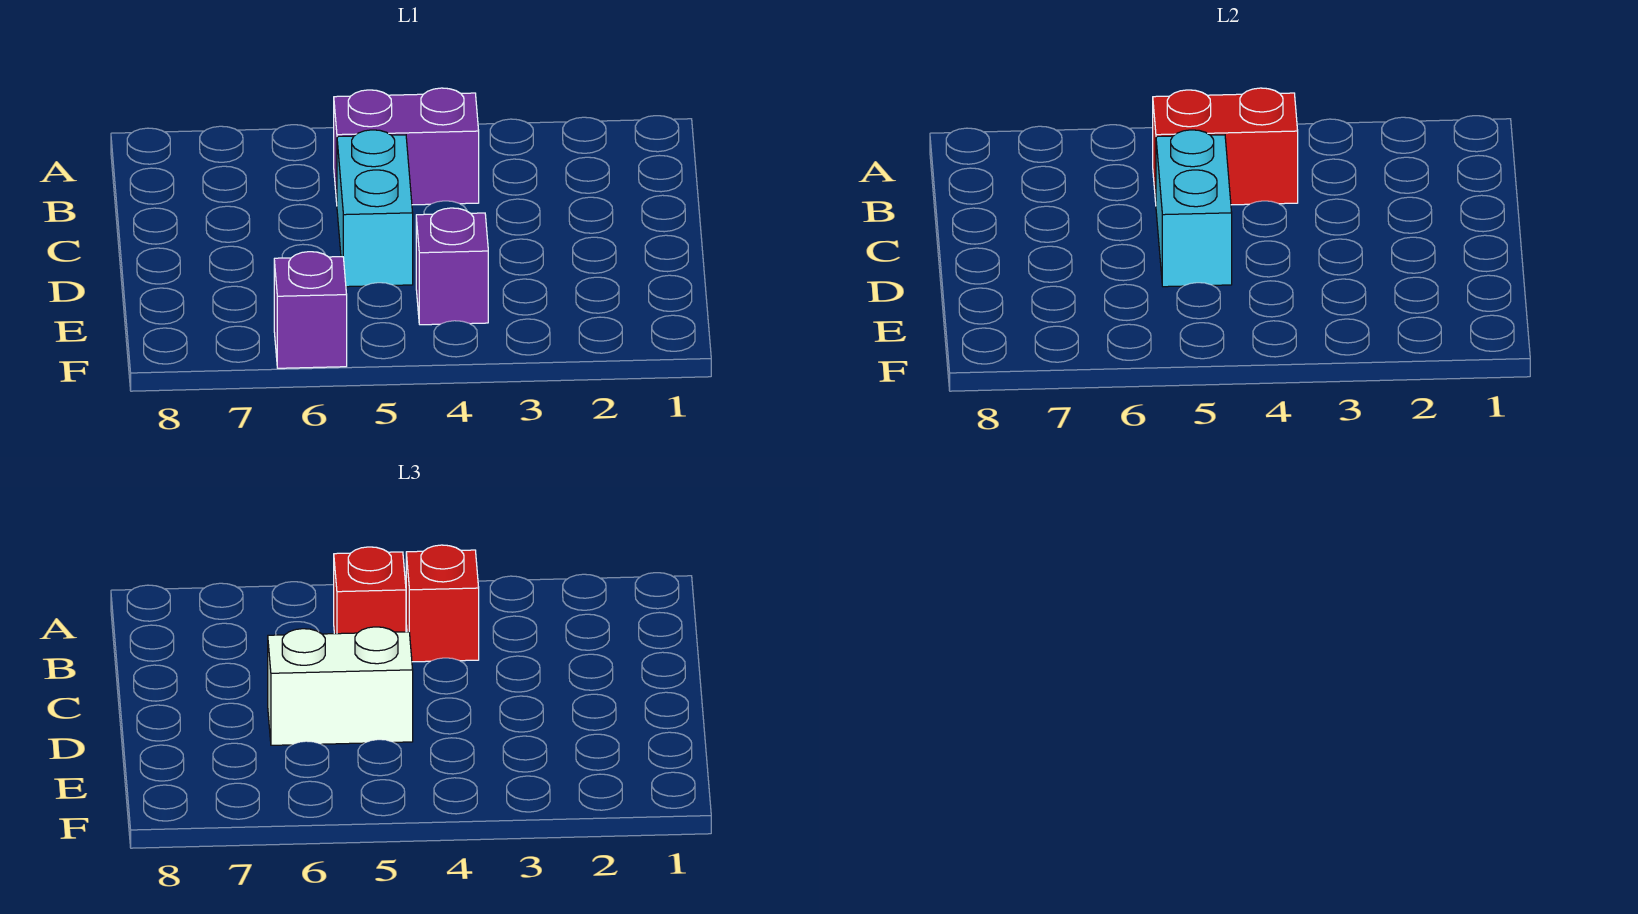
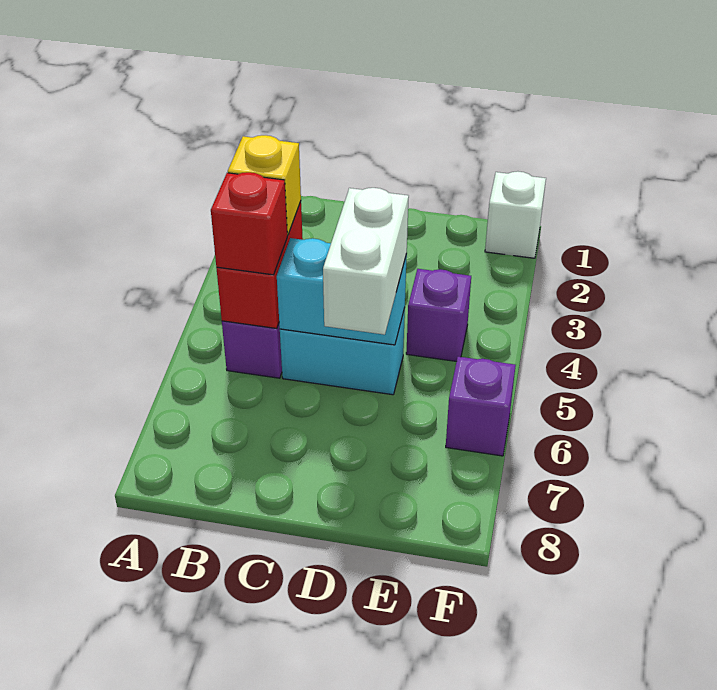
red 1x1 brick [406,545,479,662] -> yellow 1x1 brick [228,135,301,235]
none -> white 1x1 brick [485,171,546,258]

